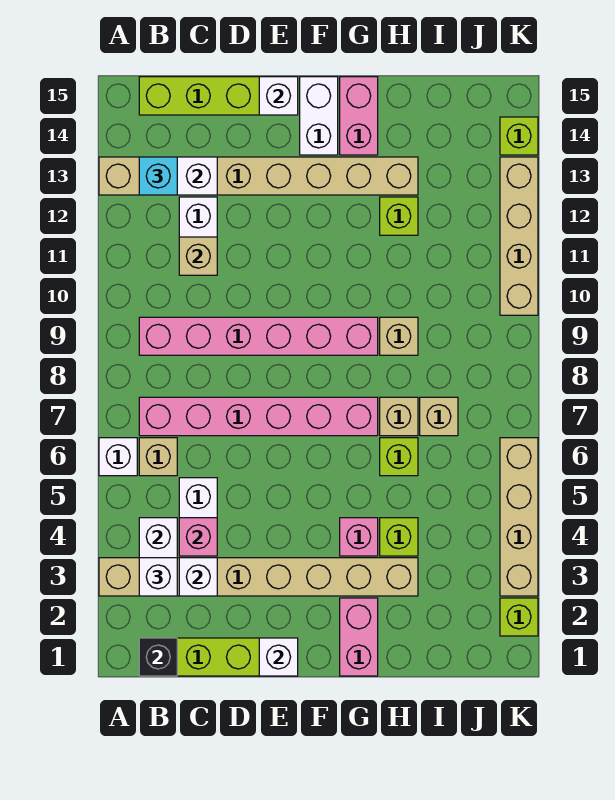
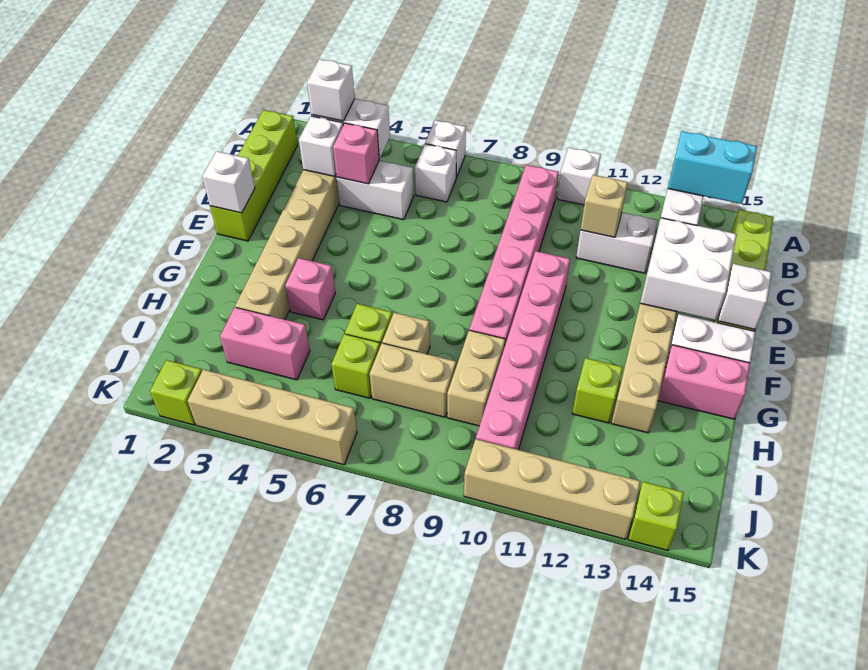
none -> white 1x1 brick [557,148,601,205]
black 1x1 brick [139,638,177,676] -> none
tan 1x1 brick [139,438,177,476] -> white 1x1 brick [415,144,456,202]
pink 1x6 brick [139,397,378,436] -> pink 1x6 brick moved to [476,251,570,450]
cyan 1x1 brick [139,157,177,195] -> cyan 1x2 brick [668,131,757,204]
none -> white 2x2 brick [640,218,736,320]
pink 1x2 brick [340,598,378,676] -> pink 1x2 brick moved to [220,307,310,380]
lime 1x1 brick [380,518,418,556] -> lime 1x1 brick moved to [331,334,380,398]
tan 1x1 brick [380,317,418,355] -> tan 1x2 brick [447,330,505,426]
tan 1x1 brick [420,397,458,436] -> tan 1x2 brick [370,343,456,417]

